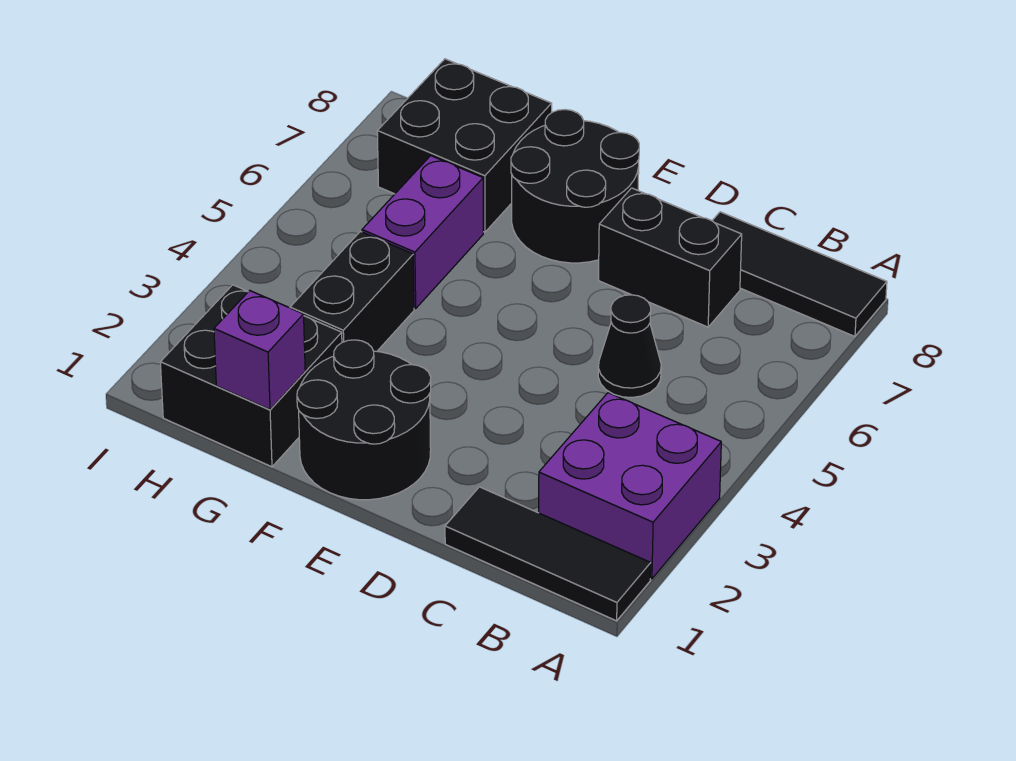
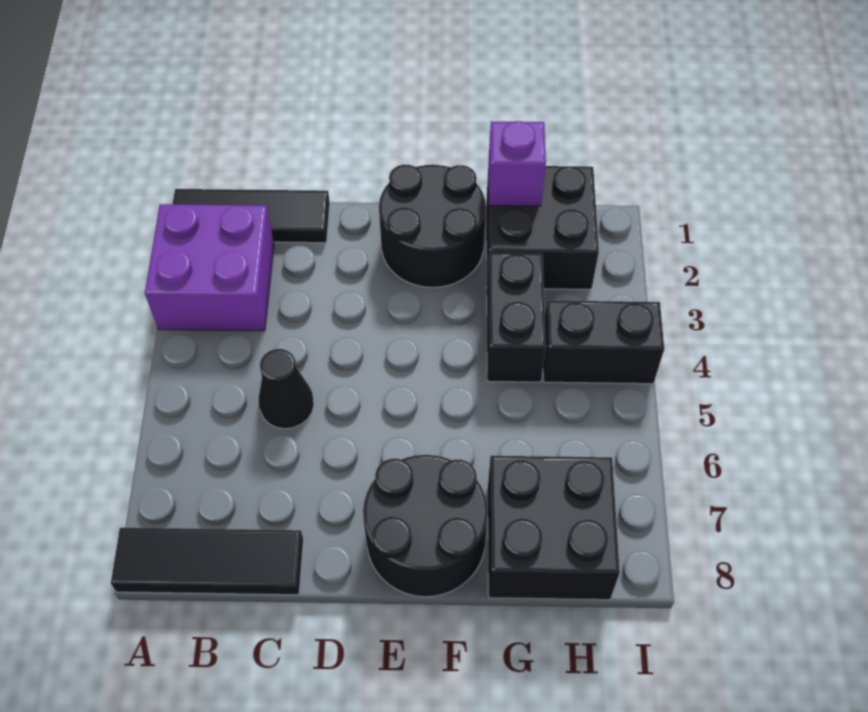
black 1x2 brick [599,188,742,327] -> black 1x2 brick moved to [543,301,664,384]
purple 1x2 brick [362,156,483,309] -> none

